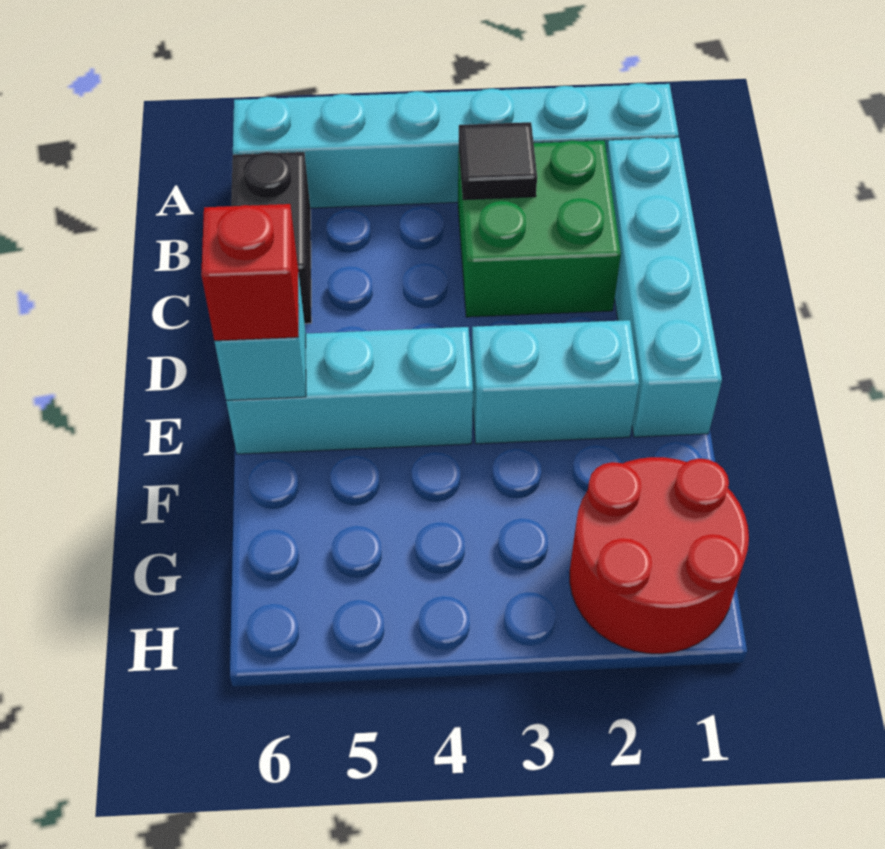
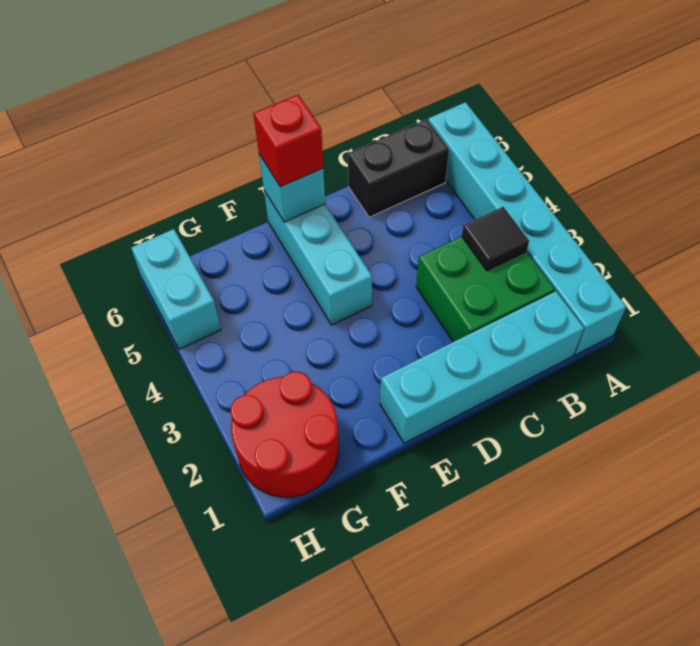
cyan 1x2 brick [471,320,639,444] -> cyan 1x2 brick moved to [131,229,221,349]

